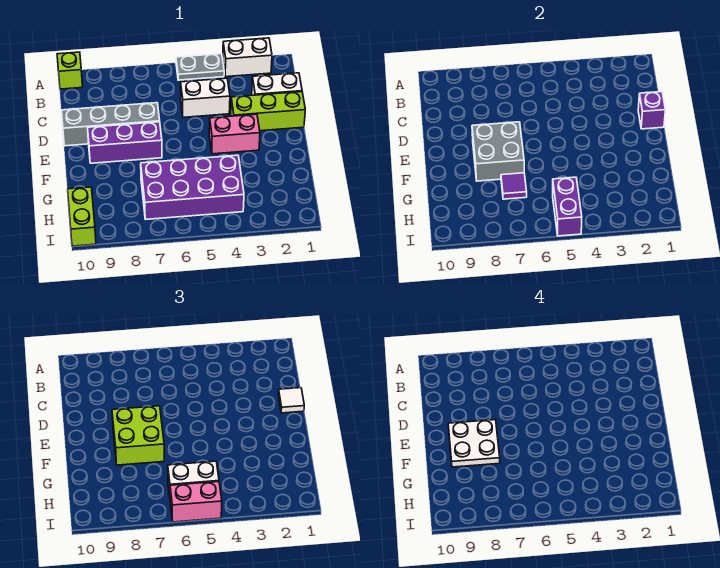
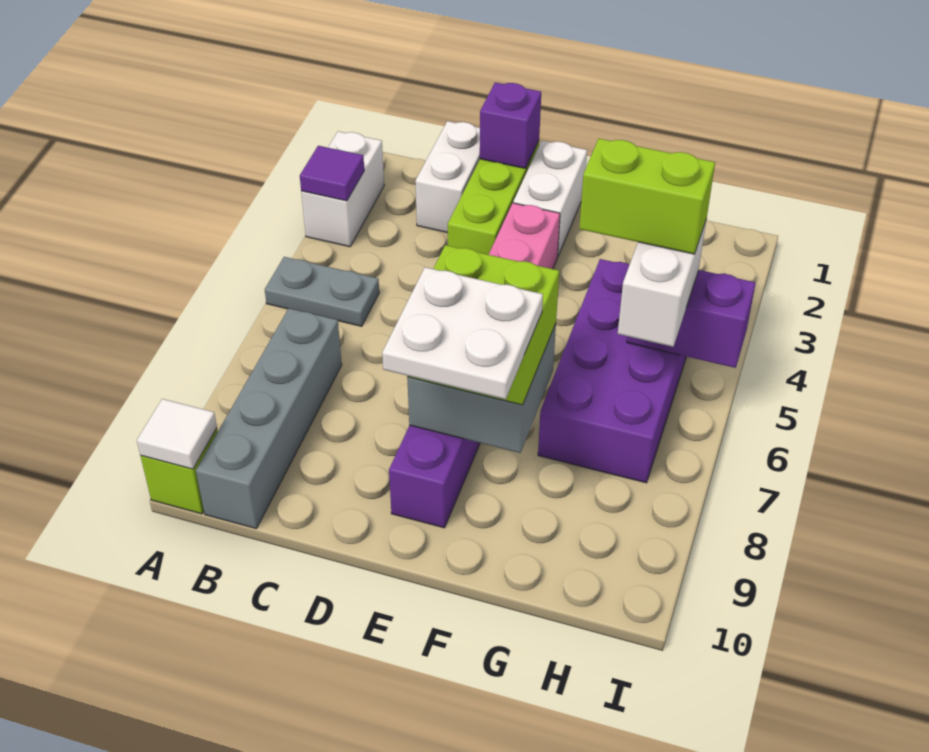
grey 1x2 plate [176,54,224,80] -> grey 1x2 plate turned to [265,257,379,326]
white 1x2 brick [181,78,230,117] -> white 1x2 brick moved to [513,141,587,256]
white 1x1 tile [278,388,304,413] -> white 1x1 tile moved to [137,399,217,469]
grey 1x4 brick [62,103,160,146] -> grey 1x4 brick moved to [196,308,342,528]
purple 1x1 tile [501,173,527,199] -> purple 1x1 tile moved to [300,146,364,201]
lime 1x2 brick [68,187,96,246] -> lime 1x2 brick moved to [579,139,715,254]
pink 1x2 brick [170,482,222,522] -> none

